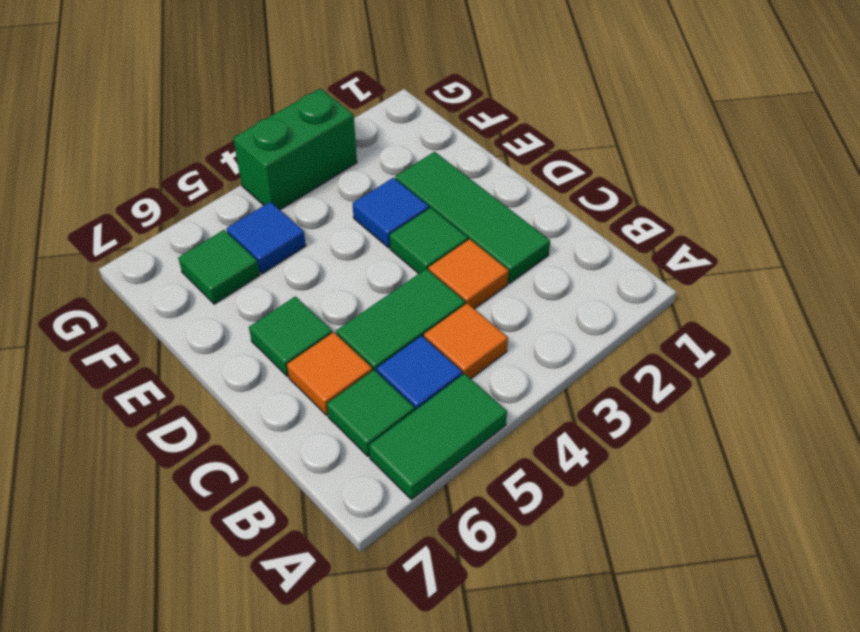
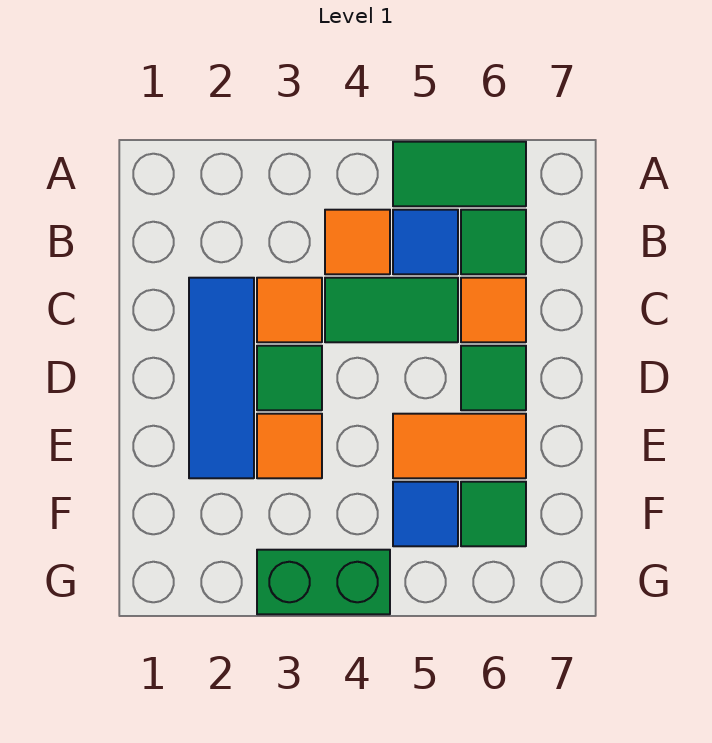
green 1x3 tile [395,152,550,283] -> blue 1x3 tile [189,278,254,478]
blue 1x1 tile [353,178,429,248] -> orange 1x1 tile [257,414,322,478]
none -> orange 1x2 tile [393,414,526,478]

